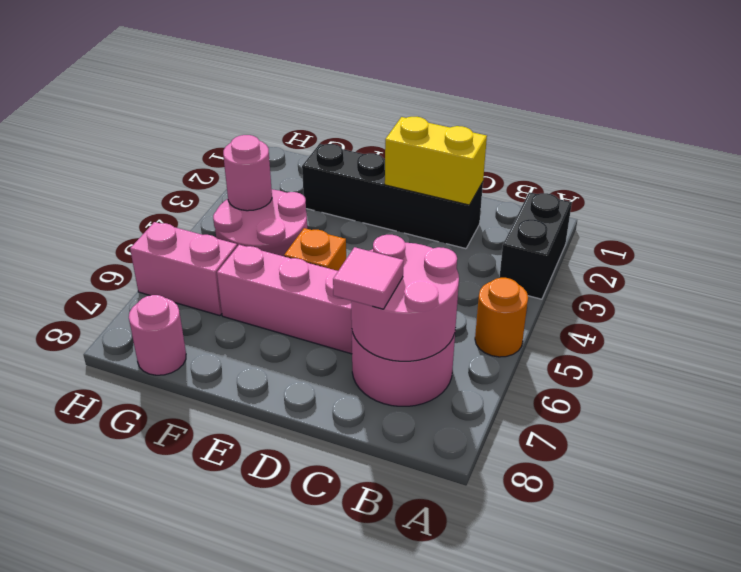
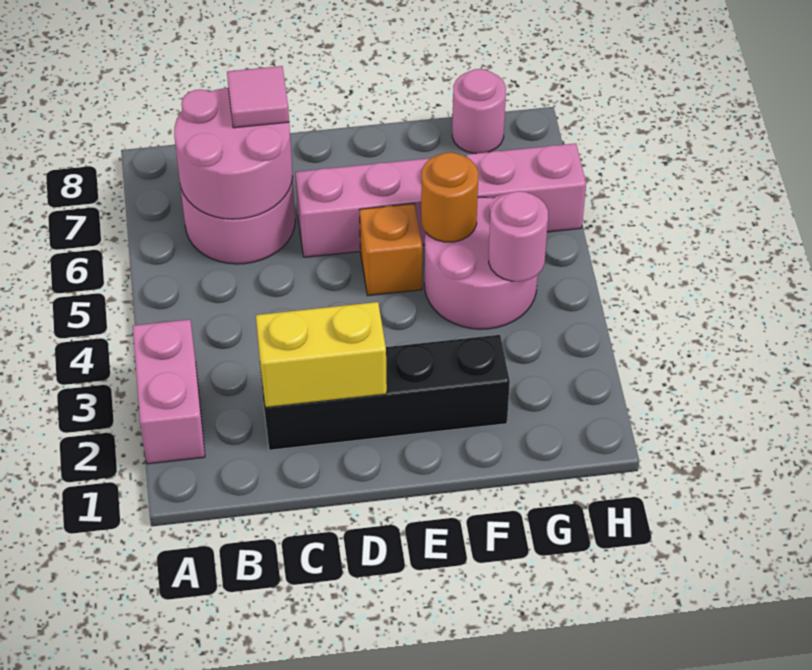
black 1x2 brick [499,192,572,299] -> pink 1x2 brick [133,320,205,464]
orange 1x1 round brick [475,278,528,357] -> orange 1x1 round brick moved to [421,152,478,242]

